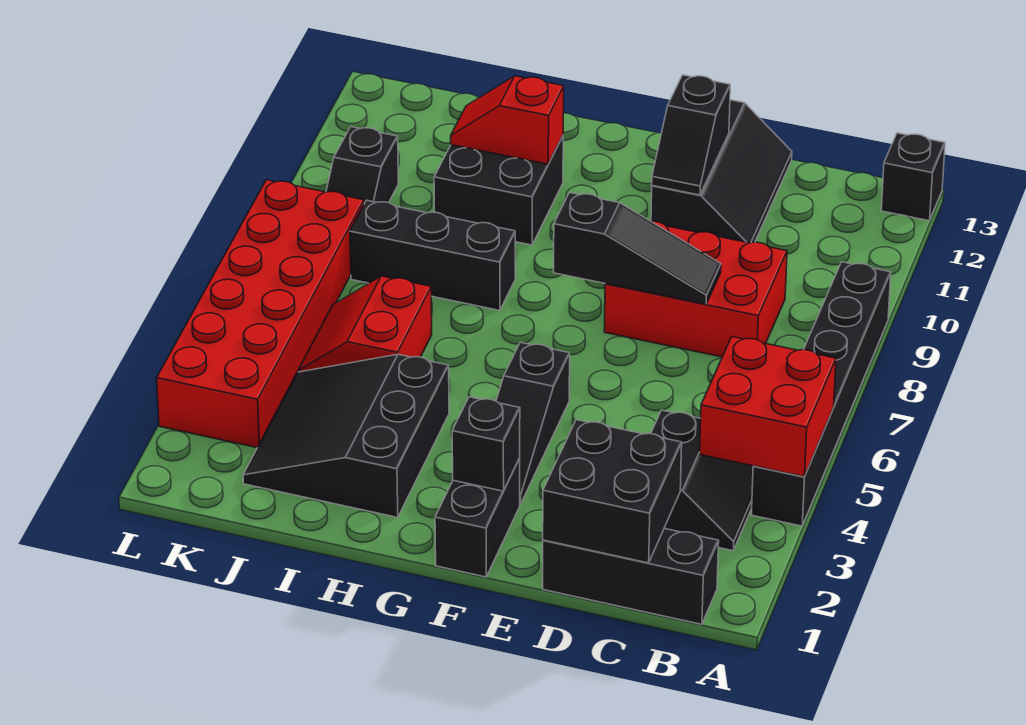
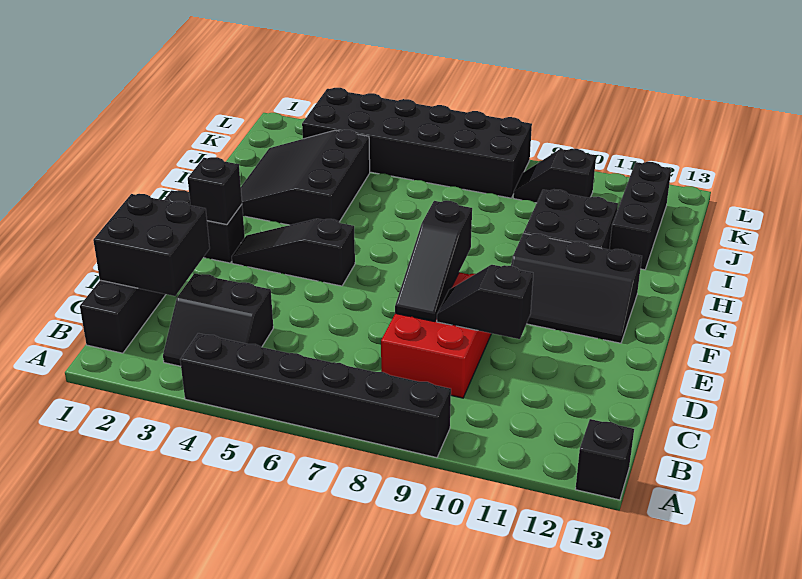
red 2x2 brick [700,337,836,477] -> none
black 2x3 slope [651,100,792,243] -> black 2x3 slope moved to [511,233,642,343]
black 1x2 slope [652,75,730,195] -> black 1x2 slope moved to [437,265,533,339]
black 3x3 slope [243,354,449,518] -> black 3x3 slope turned to [241,130,370,225]
black 1x3 brick [350,200,515,311] -> black 1x3 brick moved to [609,162,671,270]
red 1x2 slope [451,76,564,164] -> none
red 2x2 slope [298,276,432,372] -> none
red 2x6 brick [157,180,364,448] -> black 2x6 brick [302,88,532,198]

